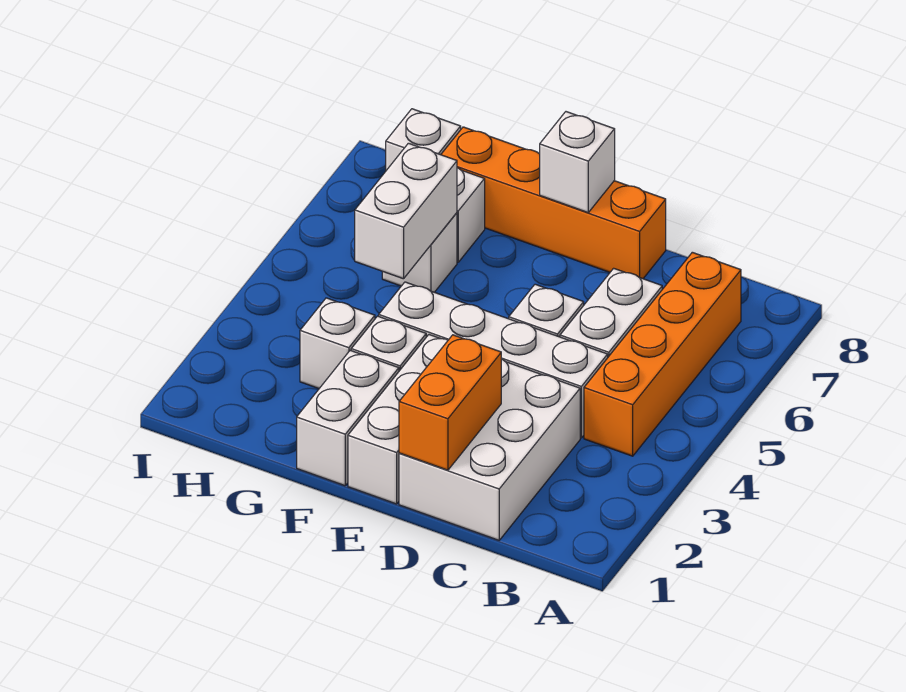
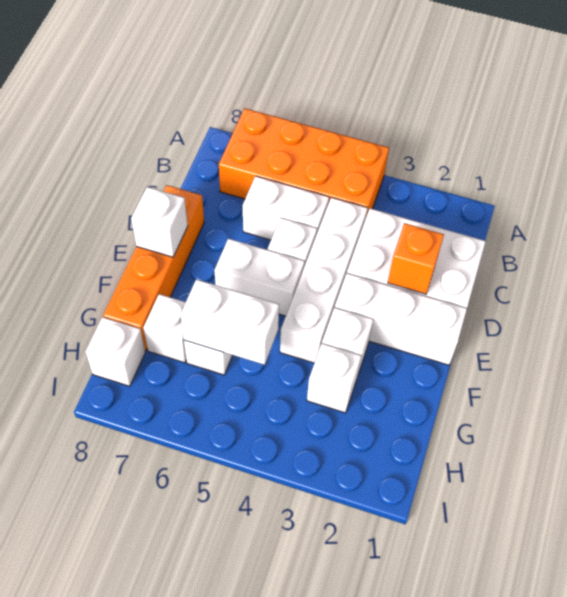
orange 1x4 brick [584,252,741,456] -> orange 2x4 brick [219,108,389,217]
orange 1x2 brick [399,335,501,470] -> orange 1x1 brick [388,223,444,294]
white 1x2 brick [297,350,399,486] -> white 1x2 brick moved to [214,239,305,316]

